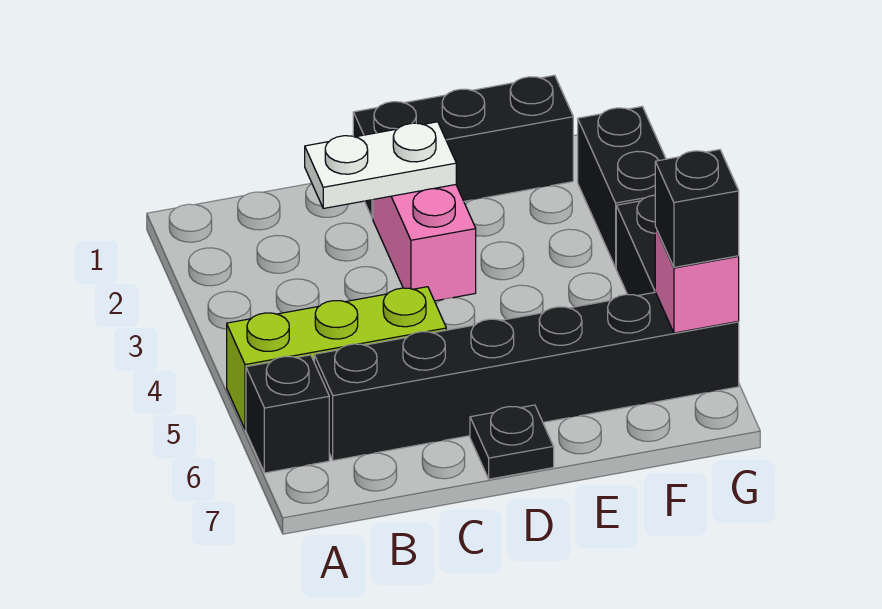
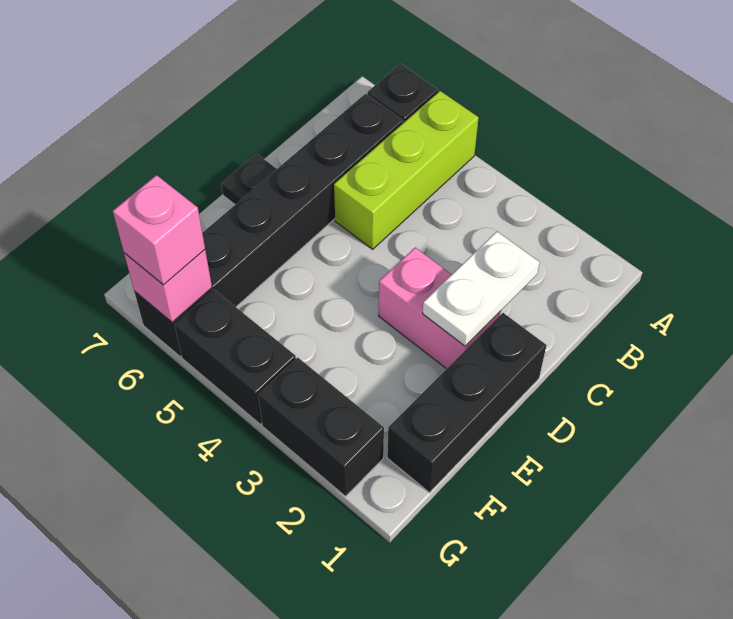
black 1x1 brick [655,150,739,267] -> pink 1x1 brick [113,175,205,285]

